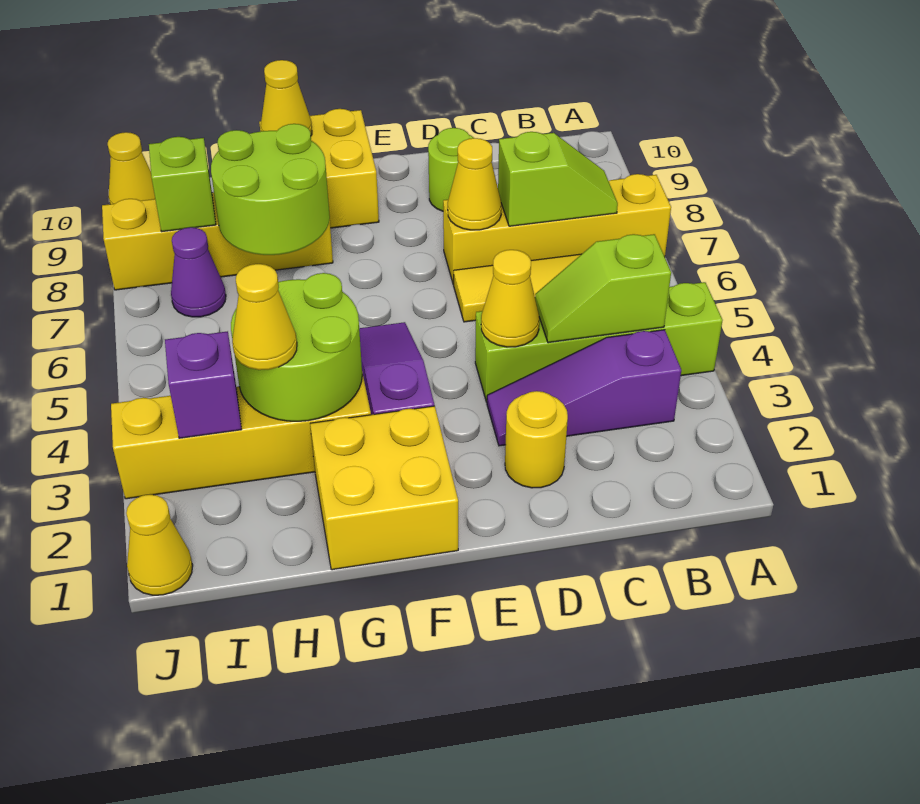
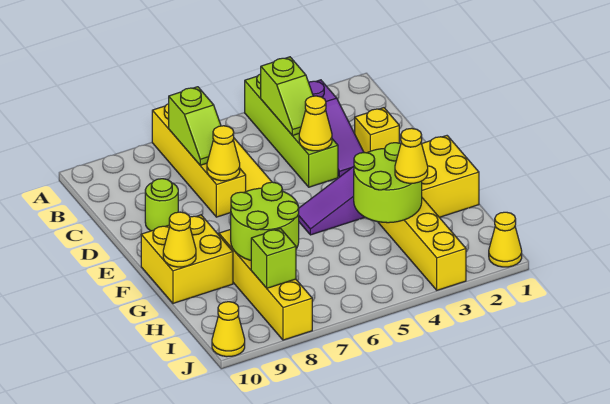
lime 1x2 slope [498,132,618,226] -> lime 1x2 slope turned to [169,87,221,165]
yellow 1x1 round brick [505,391,568,488] -> yellow 1x1 brick [355,108,399,153]
purple 1x1 brick [165,331,242,438] -> none
purple 1x1 cone [171,227,226,317] -> none

